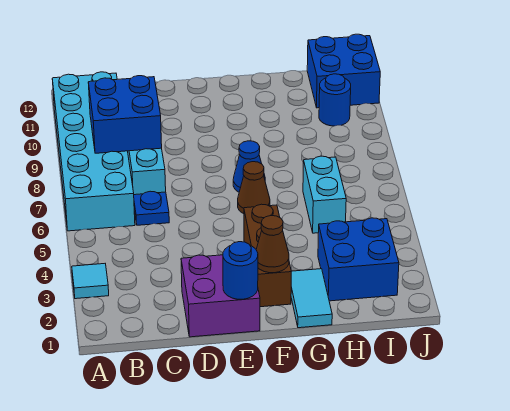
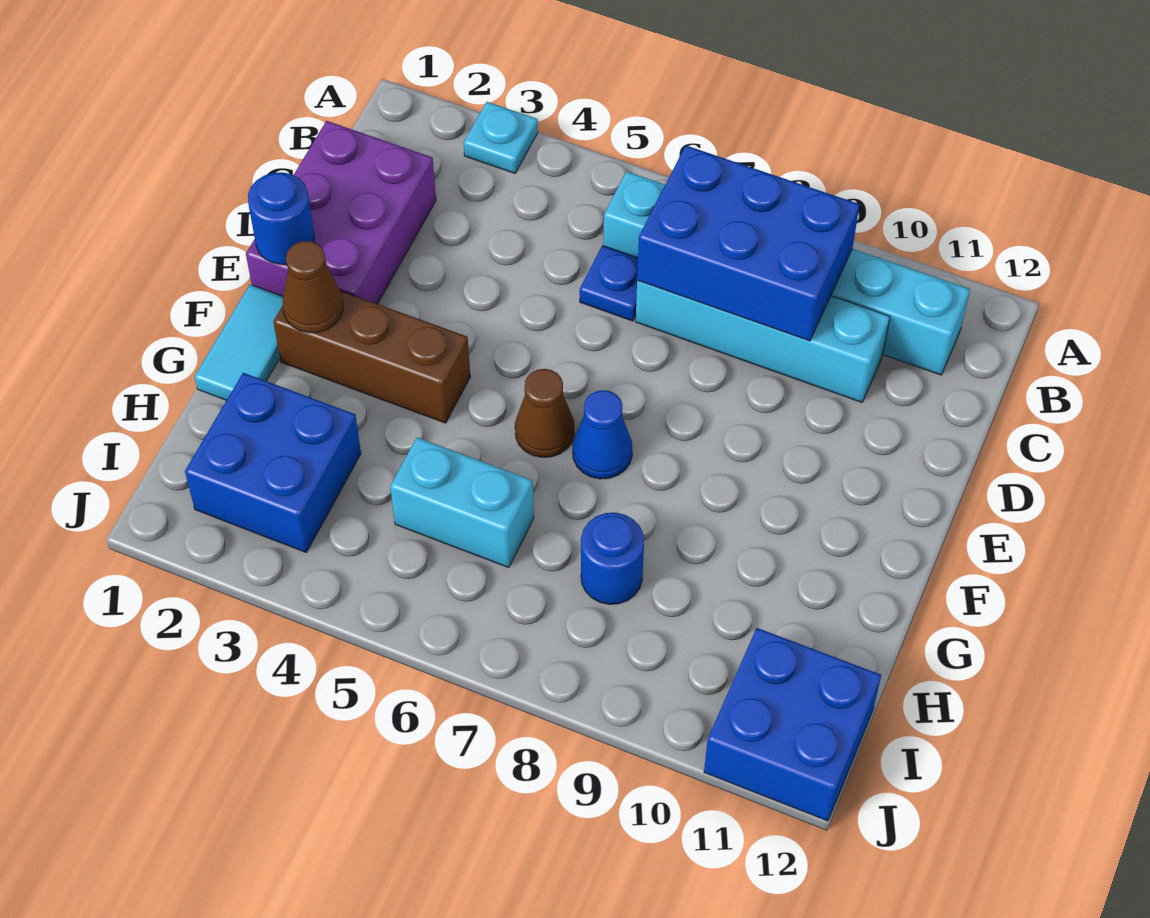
cyan 1x1 tile [72,264,109,299] -> cyan 1x1 plate [464,102,538,173]
cyan 2x6 brick [52,72,135,231] -> cyan 1x6 brick [603,171,970,375]
blue 2x2 brick [88,76,162,153] -> blue 2x3 brick [637,146,860,341]
purple 2x2 brick [181,255,260,337] -> purple 2x3 brick [246,121,436,304]
cyan 1x2 tile [291,269,332,328] -> cyan 1x2 tile turned to [195,285,283,400]
blue 1x1 round brick [319,74,351,126] -> blue 1x1 round brick moved to [581,513,644,604]

